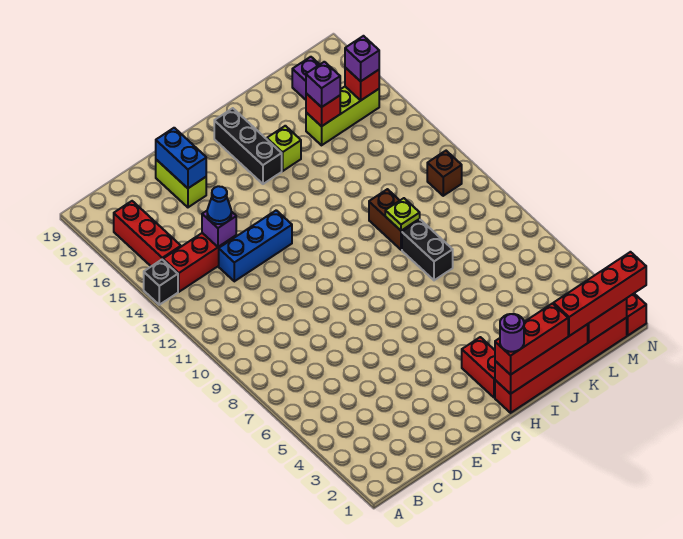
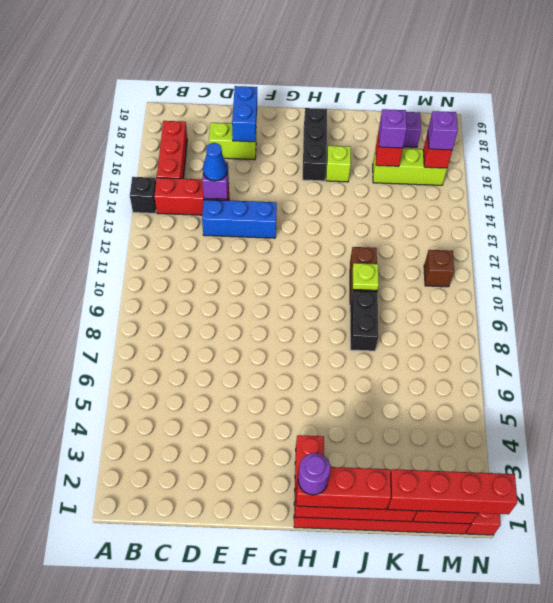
lime 1x2 brick [156,160,206,207] -> lime 1x2 brick turned to [209,123,256,160]

